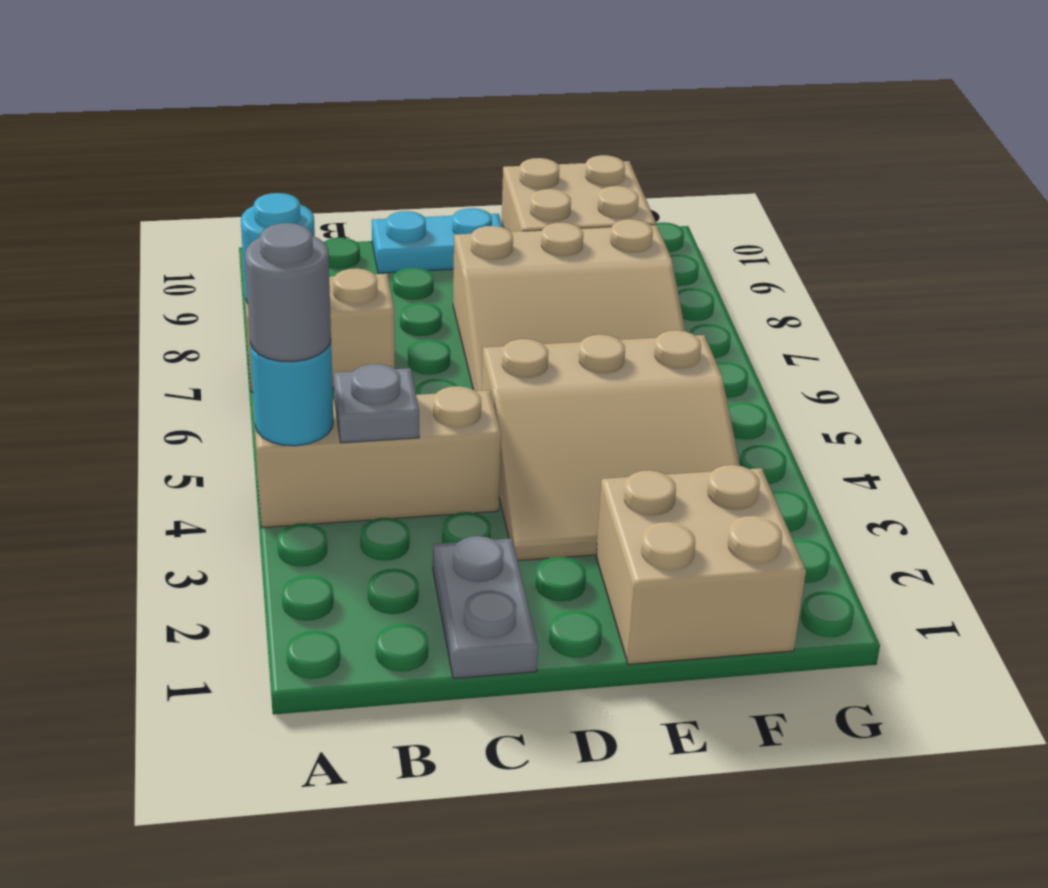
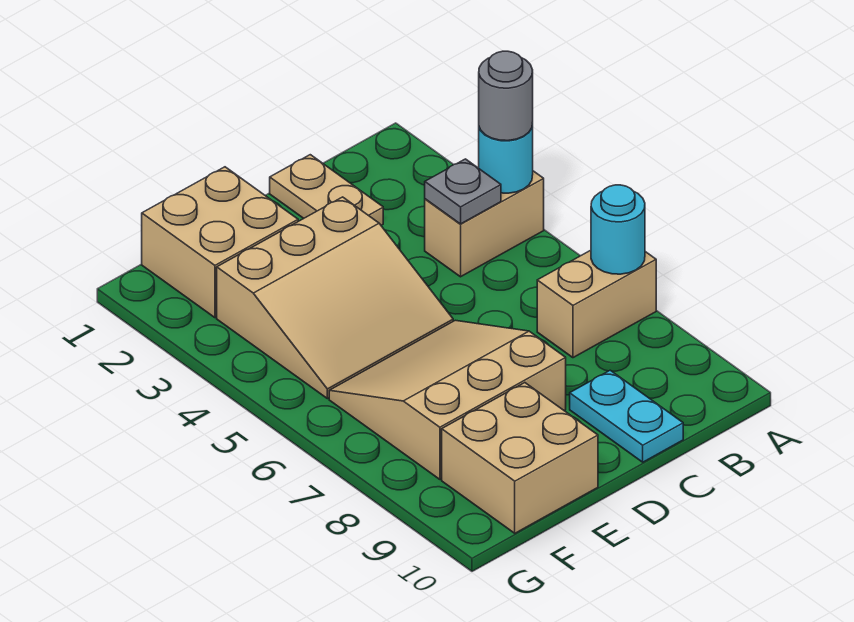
tan 1x3 brick [253,386,501,527] -> tan 1x2 brick [425,171,544,277]
grey 1x2 plate [433,536,538,679] -> tan 1x2 plate [270,155,383,225]
cyan 1x2 plate [372,208,503,273] -> cyan 1x2 plate turned to [570,370,683,462]
tan 3x3 slope [482,330,740,561] -> tan 3x3 slope turned to [217,197,453,399]

